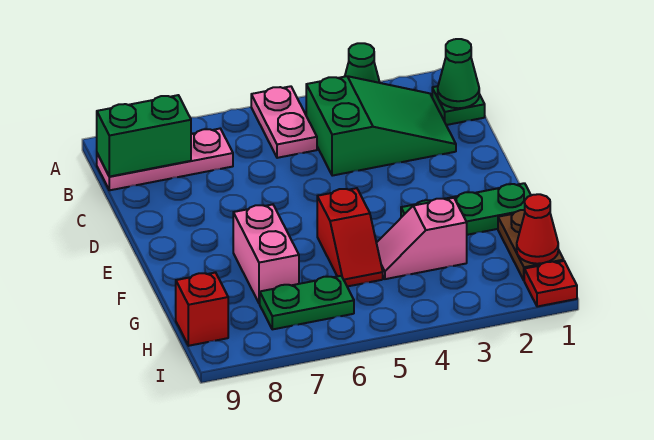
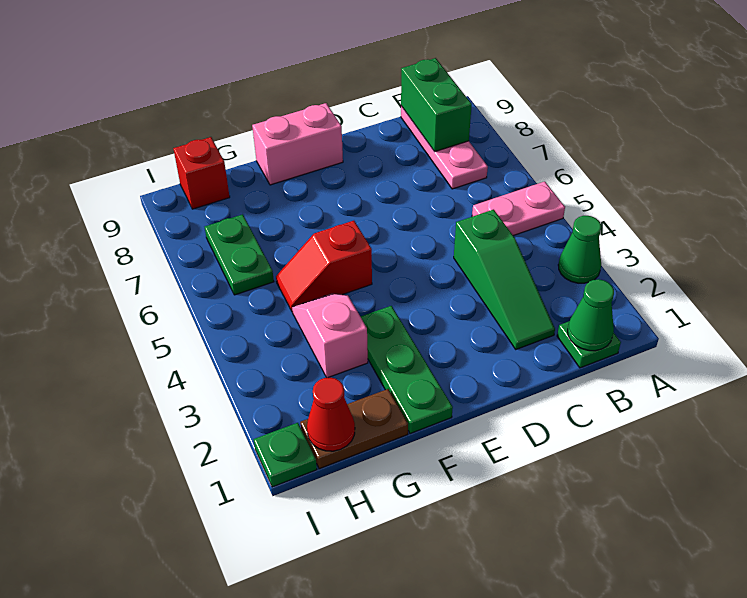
green 2x3 slope [306,76,456,176] -> green 1x3 slope [454,209,555,349]
pink 1x2 brick [233,204,299,304] -> pink 1x2 brick moved to [252,103,343,185]
red 1x1 plate [524,261,577,307] -> green 1x1 plate [254,423,317,487]

